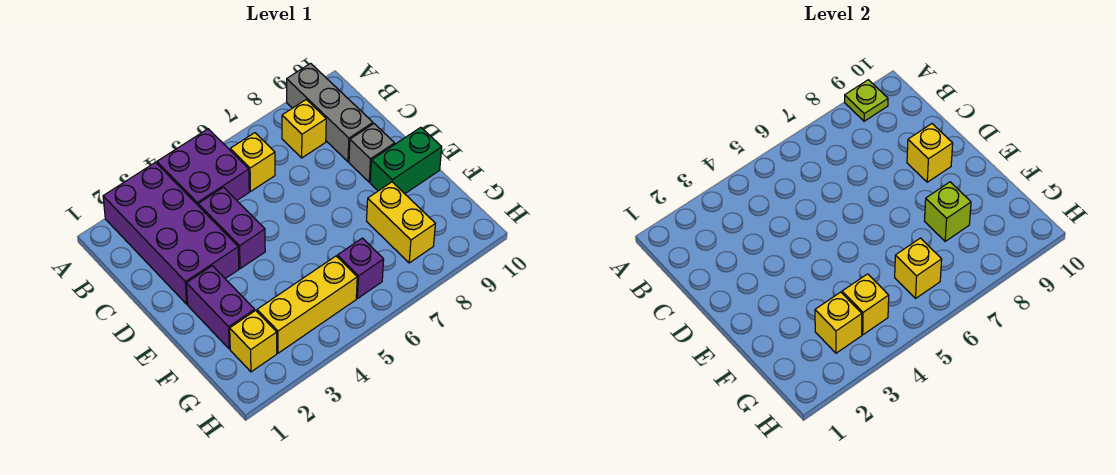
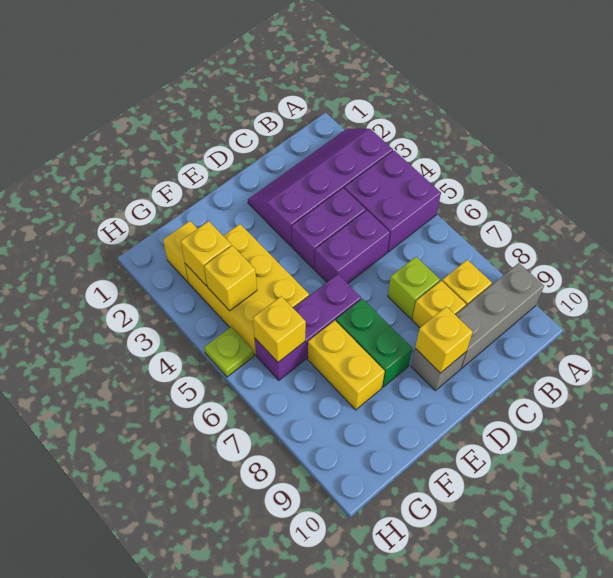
purple 2x4 brick [103,163,239,304] -> purple 2x4 slope [248,129,393,246]
lime 1x1 plate [845,80,888,121] -> lime 1x1 plate moved to [204,327,254,377]
yellow 1x1 brick [230,133,275,191] -> yellow 1x1 brick moved to [412,281,466,328]
purple 1x2 brick [186,266,255,349] -> purple 1x2 brick moved to [315,210,390,284]
green 1x2 brick [370,127,442,194] -> green 1x2 brick moved to [336,299,412,387]
yellow 1x2 brick [367,182,435,263] -> yellow 1x2 brick turned to [308,321,385,410]
lime 1x1 brick [925,182,971,241] -> lime 1x1 brick moved to [388,257,440,319]
yellow 1x3 brick [257,256,357,353] -> yellow 2x3 brick [185,224,309,355]
purple 1x1 brick [337,238,384,298] -> purple 1x3 brick [255,274,361,380]

